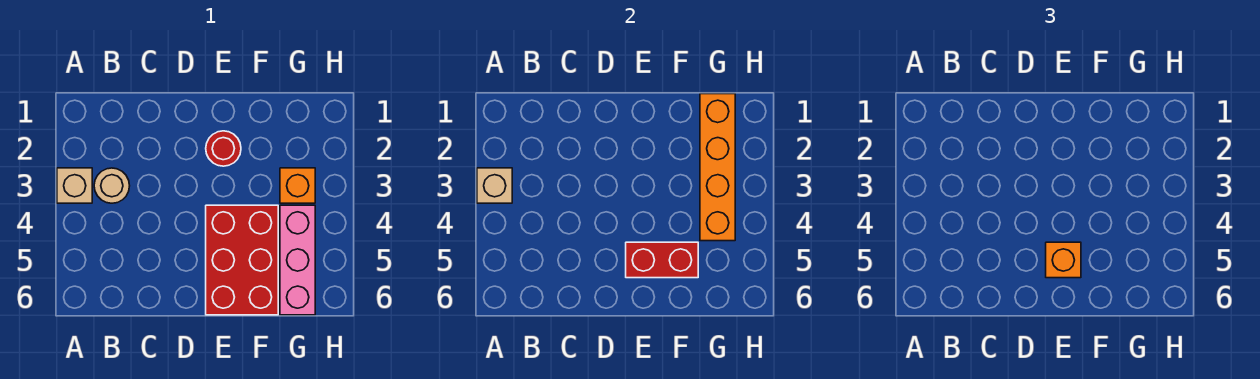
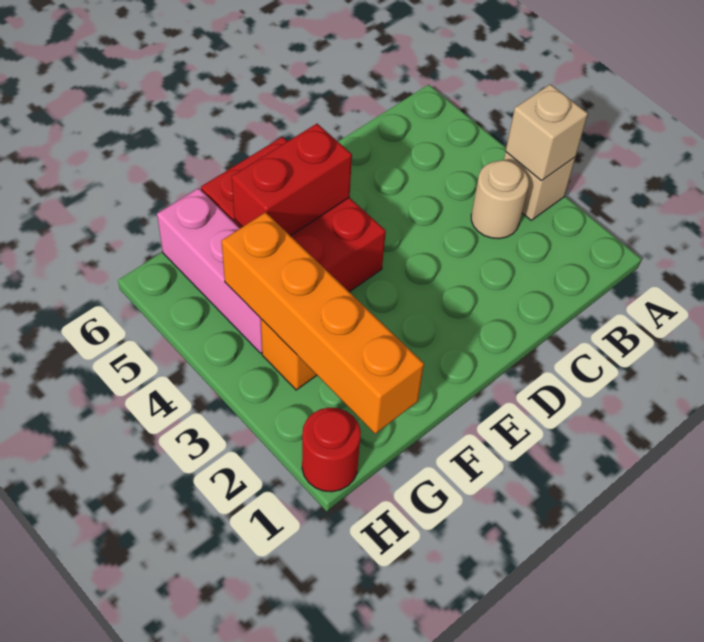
red 1x1 round brick [206,131,241,166] -> red 1x1 round brick moved to [302,408,361,492]
orange 1x1 brick [1046,242,1081,278] -> none

